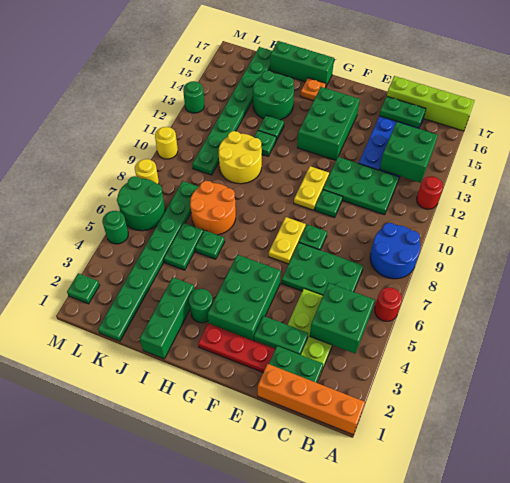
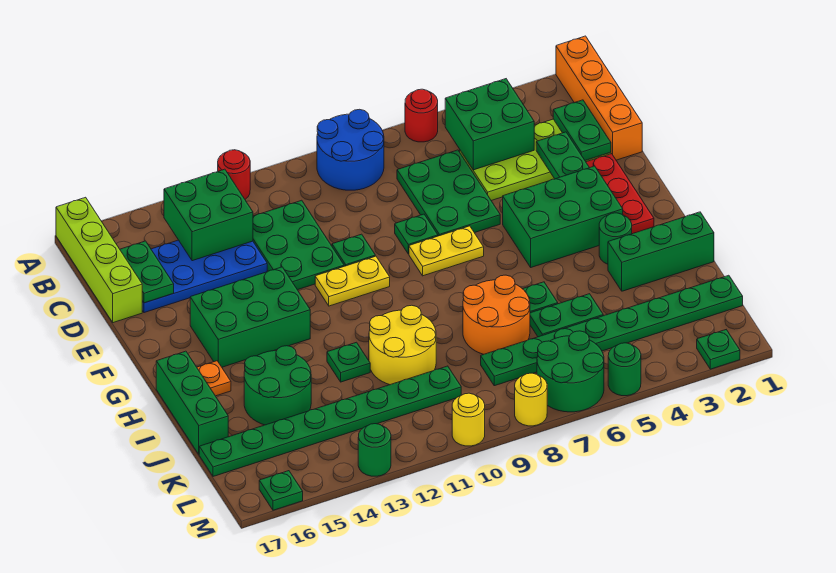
green 1x1 plate [258,115,284,141] -> green 1x1 plate moved to [259,471,303,510]

